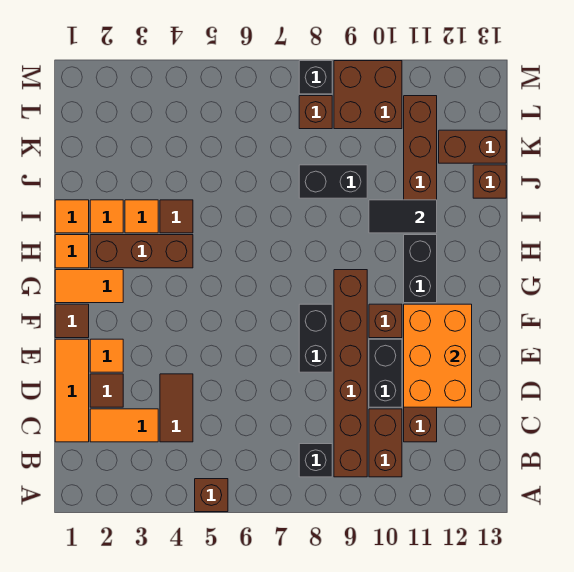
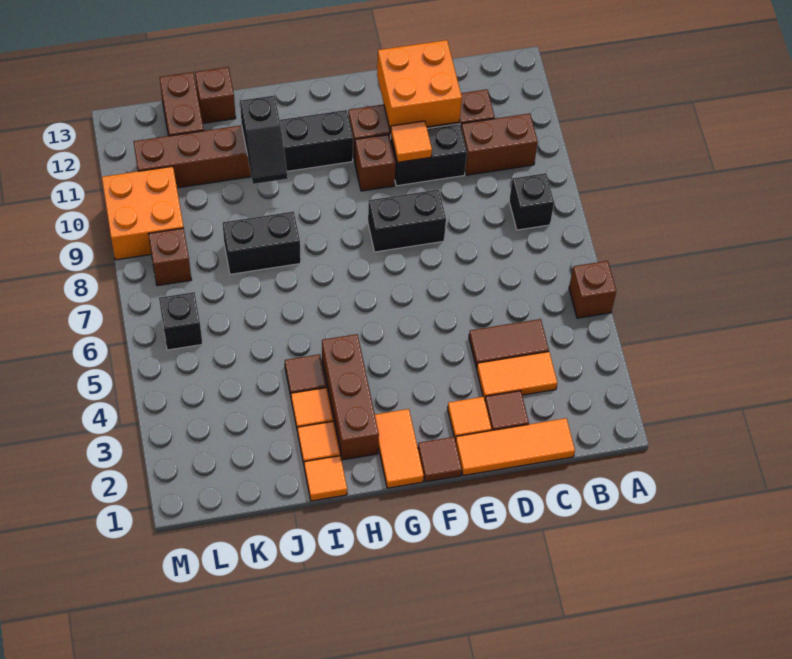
brown 1x6 brick [334,270,367,477] -> none
orange 1x2 tile [90,409,158,442] -> orange 1x2 tile turned to [477,352,557,399]
orange 2x3 brick [404,304,472,407] -> orange 2x2 brick [377,40,462,132]
orange 1x1 tile [55,235,89,268] -> orange 1x1 tile moved to [391,121,432,162]
black 1x2 tile [369,200,437,233] -> black 1x2 slope [240,96,288,184]
black 1x2 brick [299,165,367,198] -> black 1x2 brick turned to [223,211,301,274]
brown 2x2 brick [334,61,402,129] -> orange 2x2 brick [102,166,184,260]
black 1x1 brick [299,61,332,94] -> black 1x1 brick moved to [159,292,202,350]

